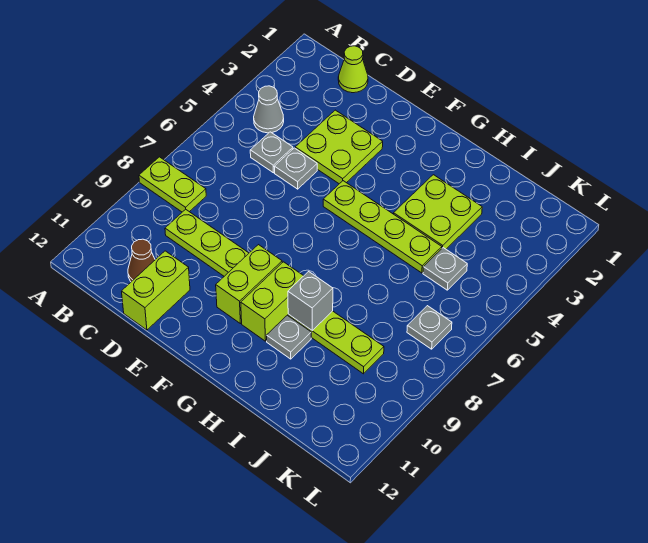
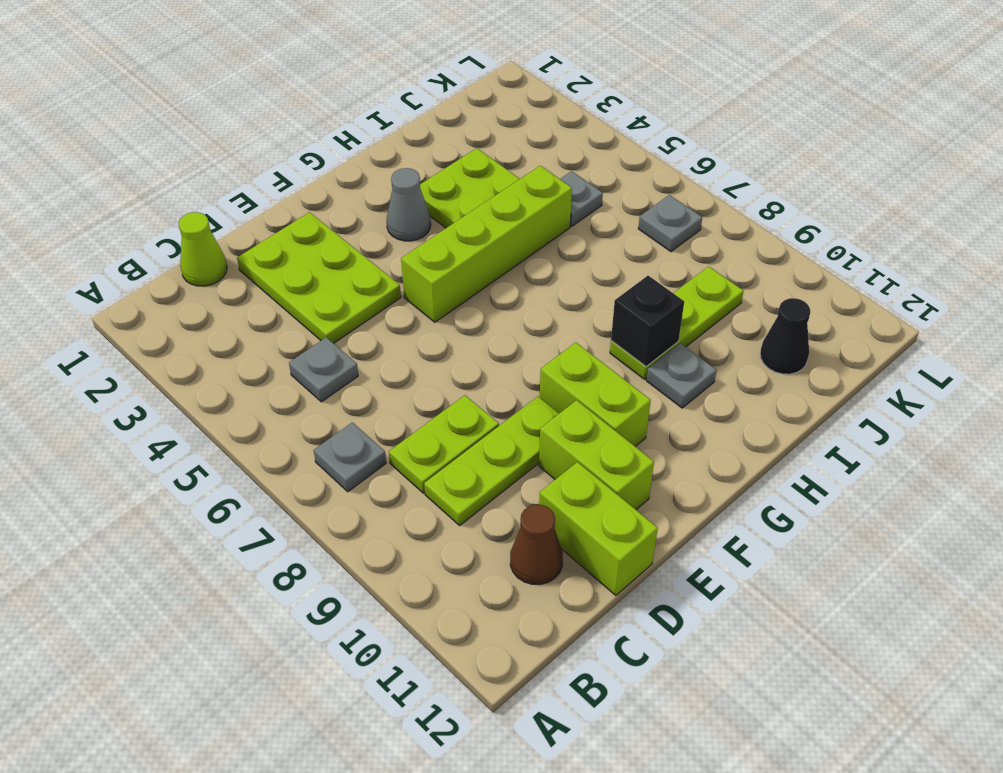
lime 1x2 plate [139,157,206,212] -> lime 1x2 plate moved to [389,395,499,493]
grey 1x1 cone [254,86,284,133] -> grey 1x1 cone moved to [387,168,431,241]
lime 2x2 plate [295,110,383,184] -> lime 2x3 plate [237,212,401,343]
grey 1x1 plate [274,148,317,189] -> grey 1x1 plate moved to [314,422,386,492]
lime 1x4 plate [323,181,442,273] -> lime 1x4 brick [401,166,572,322]
lime 1x2 brick [241,262,303,341] -> lime 1x2 brick moved to [539,400,654,510]
grey 1x1 brick [288,272,333,330] -> black 1x1 brick [611,276,684,367]
none -> black 1x1 cone [760,298,810,374]

